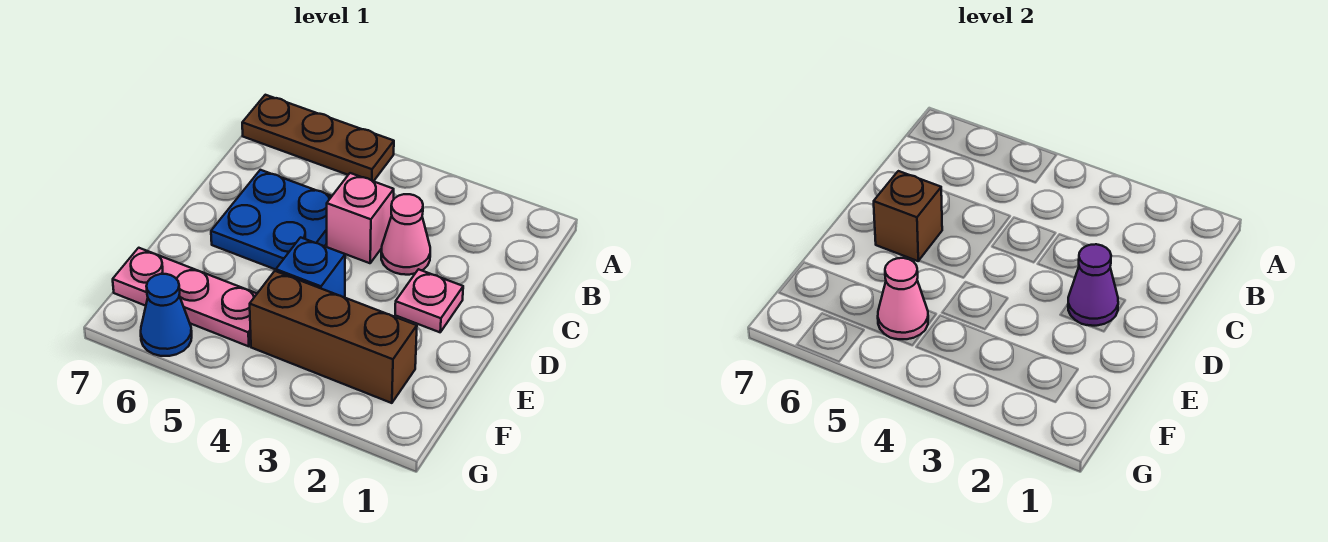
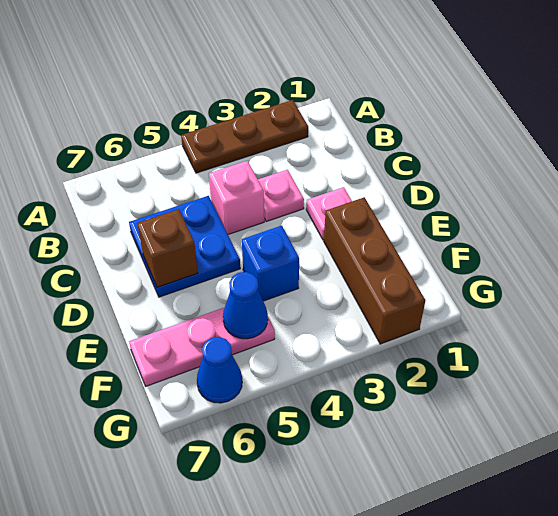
brown 1x3 plate [242,95,394,181] -> brown 1x3 plate moved to [181,100,308,173]
pink 1x1 cone [381,194,430,275] -> pink 1x1 plate [258,170,304,222]
purple 1x1 cone [1068,244,1118,326] -> none
brown 1x3 brick [250,271,417,403] -> brown 1x3 brick turned to [324,197,425,344]
pink 1x1 cone [878,258,928,339] -> blue 1x1 cone [223,272,268,339]

